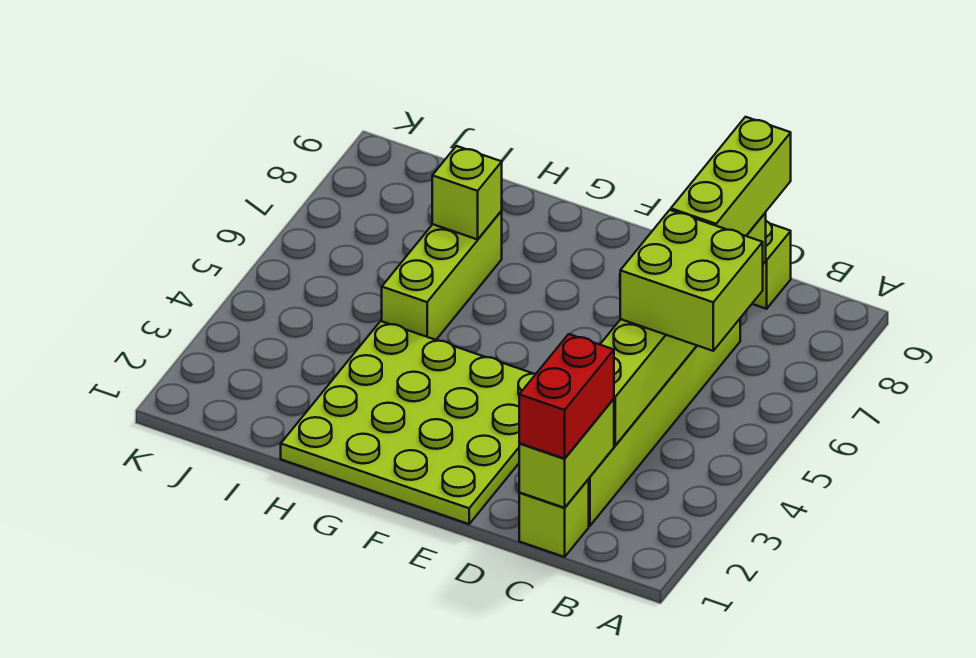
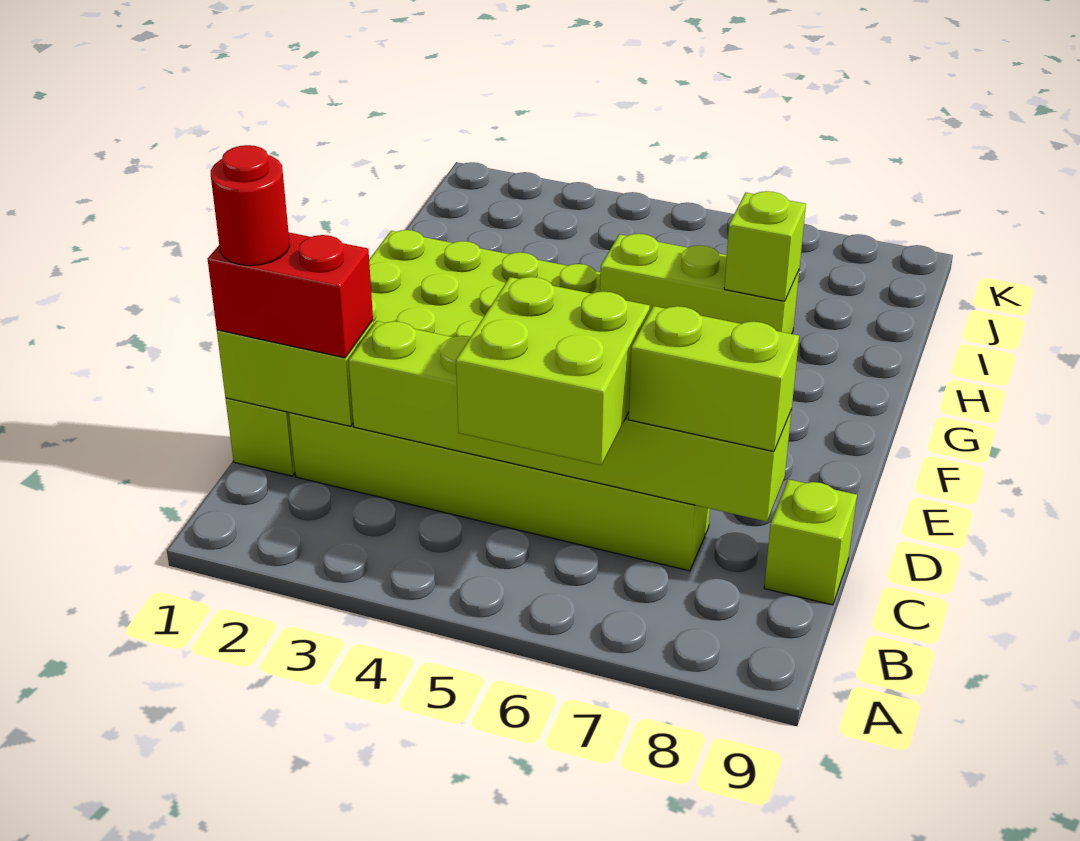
none -> red 1x1 round brick [211,145,290,265]
lime 1x3 brick [671,117,791,236] -> lime 1x2 brick [629,306,799,452]

